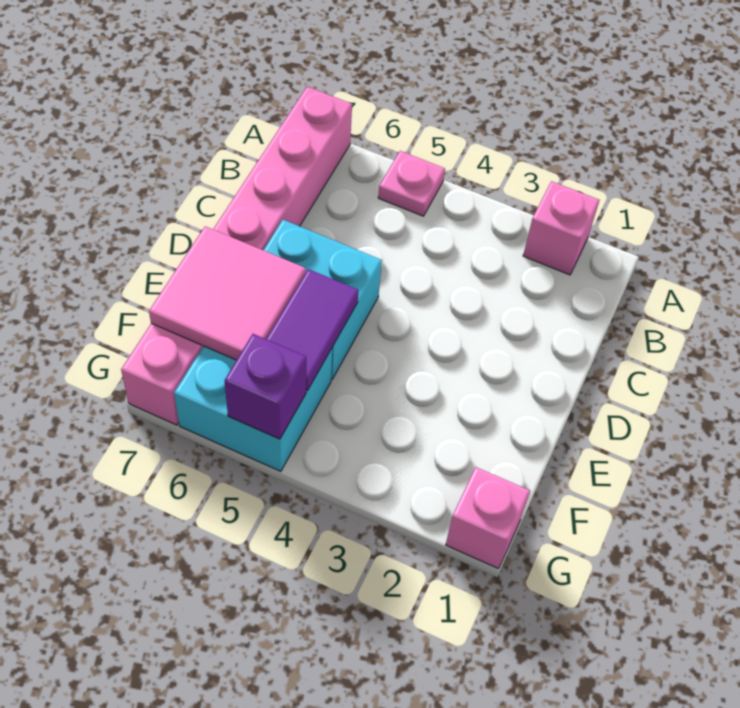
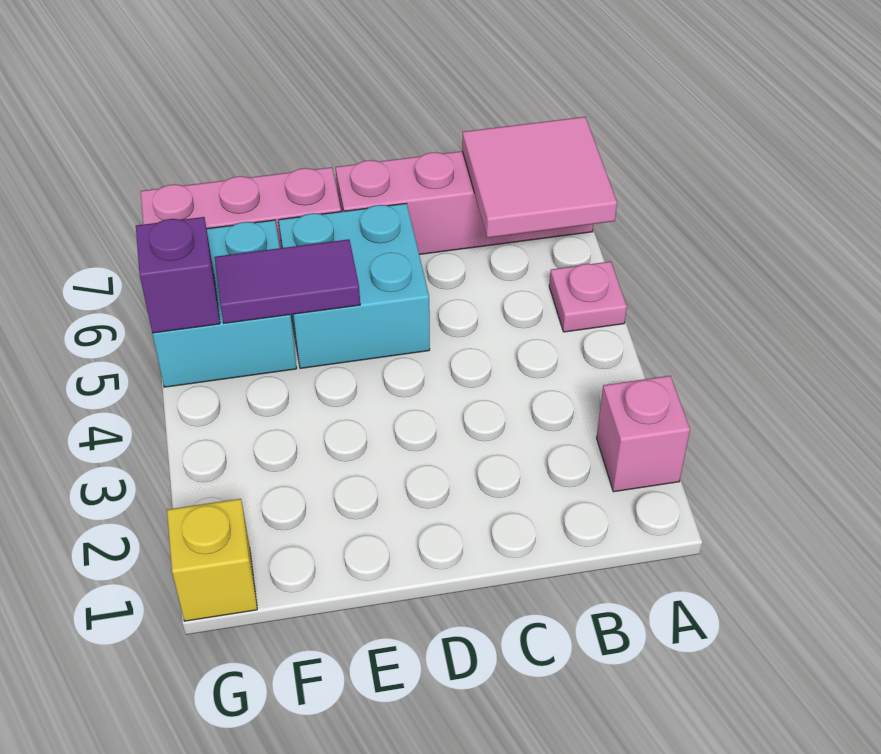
pink 2x2 tile [149,226,306,360] -> pink 2x2 tile moved to [462,117,617,238]
pink 1x1 brick [446,467,530,569] -> yellow 1x1 brick [167,499,257,621]

